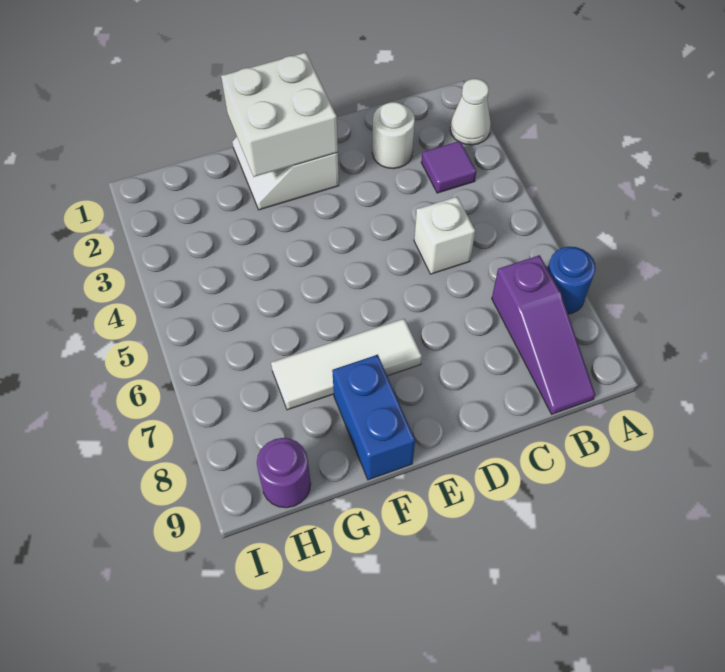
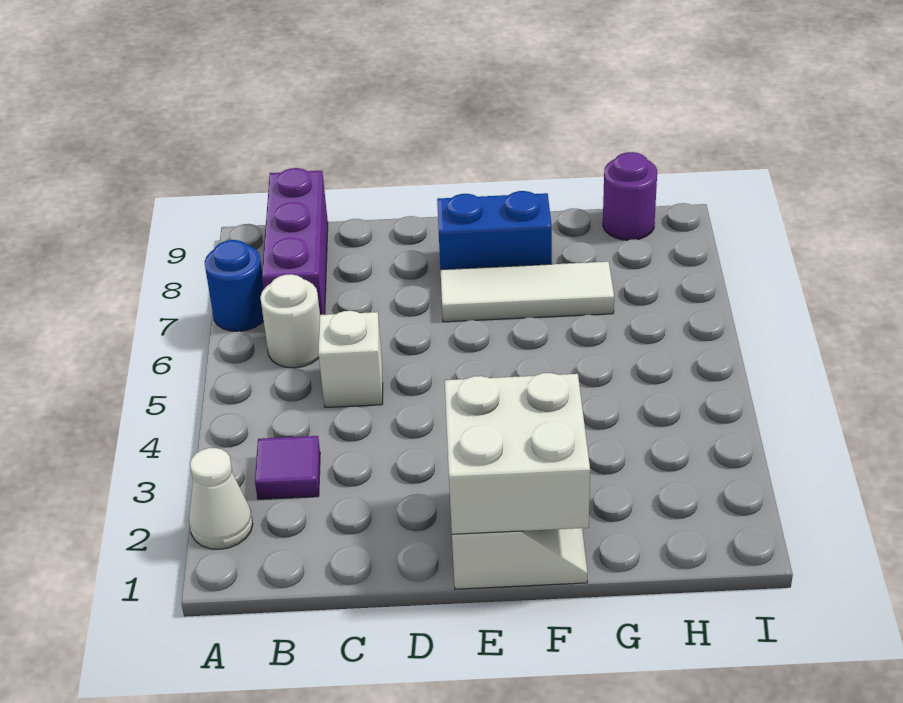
purple 1x3 slope [492,255,595,414] -> purple 1x3 brick [262,168,328,315]
white 1x1 round brick [372,102,415,169] -> white 1x1 round brick moved to [260,274,320,368]
blue 1x2 brick [332,355,415,480] -> blue 1x2 brick turned to [437,191,552,270]

